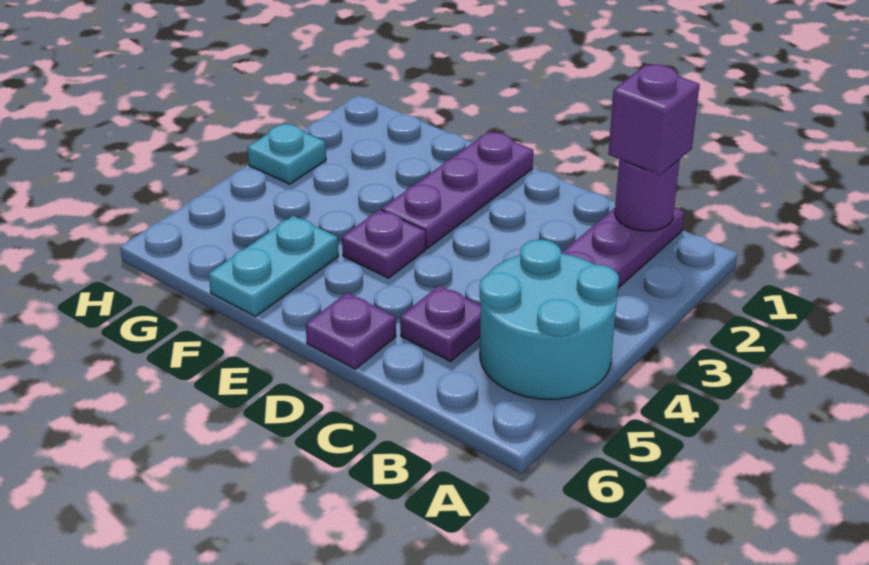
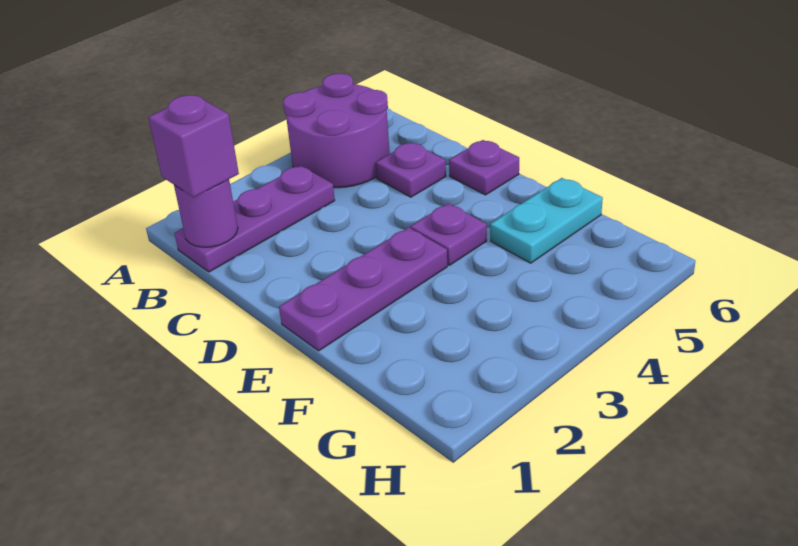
cyan 2x2 round brick [480,240,619,399] -> purple 2x2 round brick [283,74,390,188]
cyan 1x1 plate [247,124,326,184] -> none

